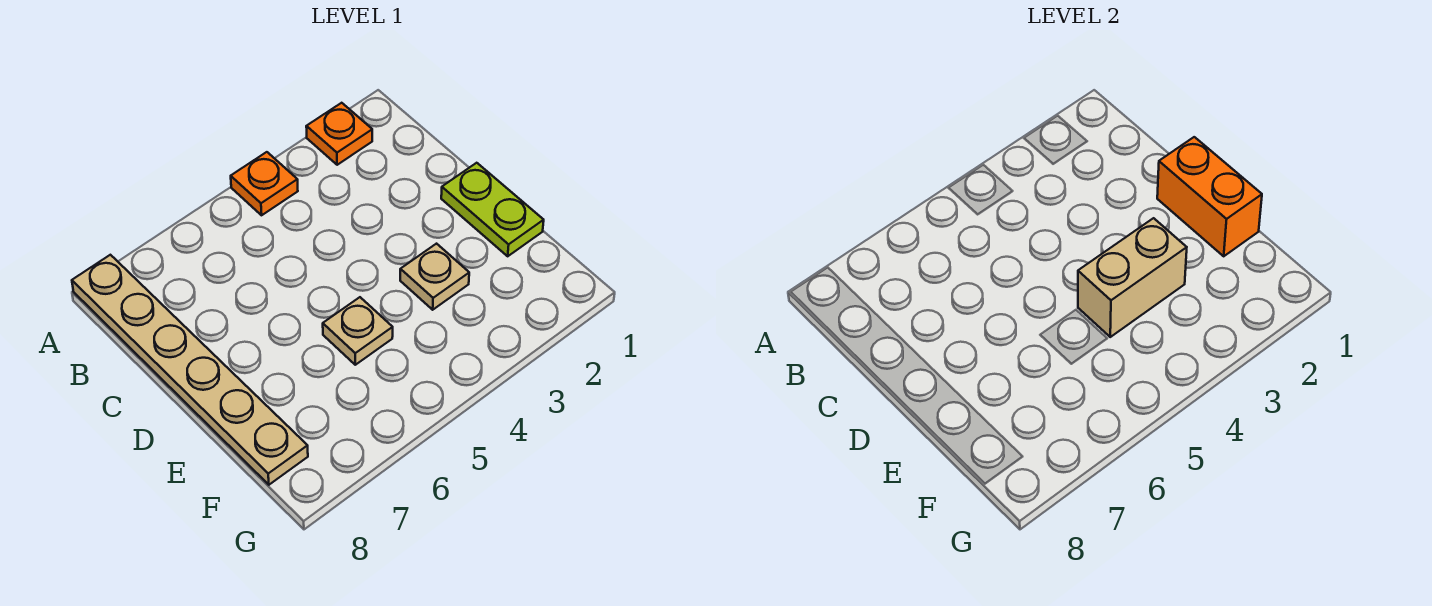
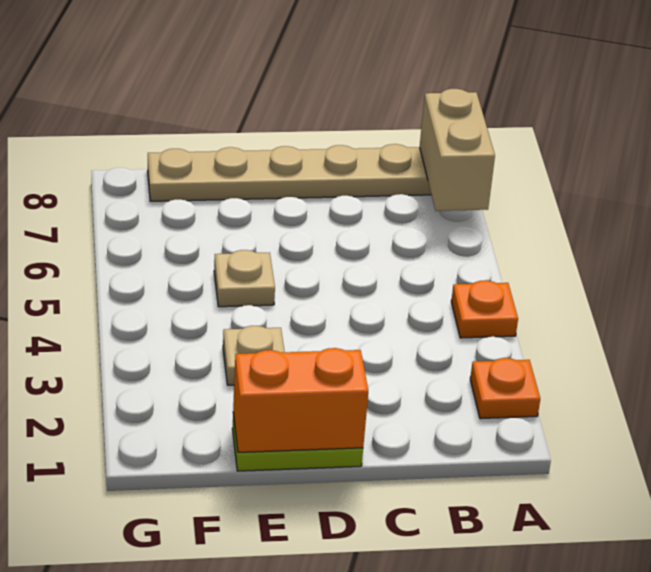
tan 1x2 brick [1078,218,1187,337] -> tan 1x2 brick moved to [420,89,495,211]

